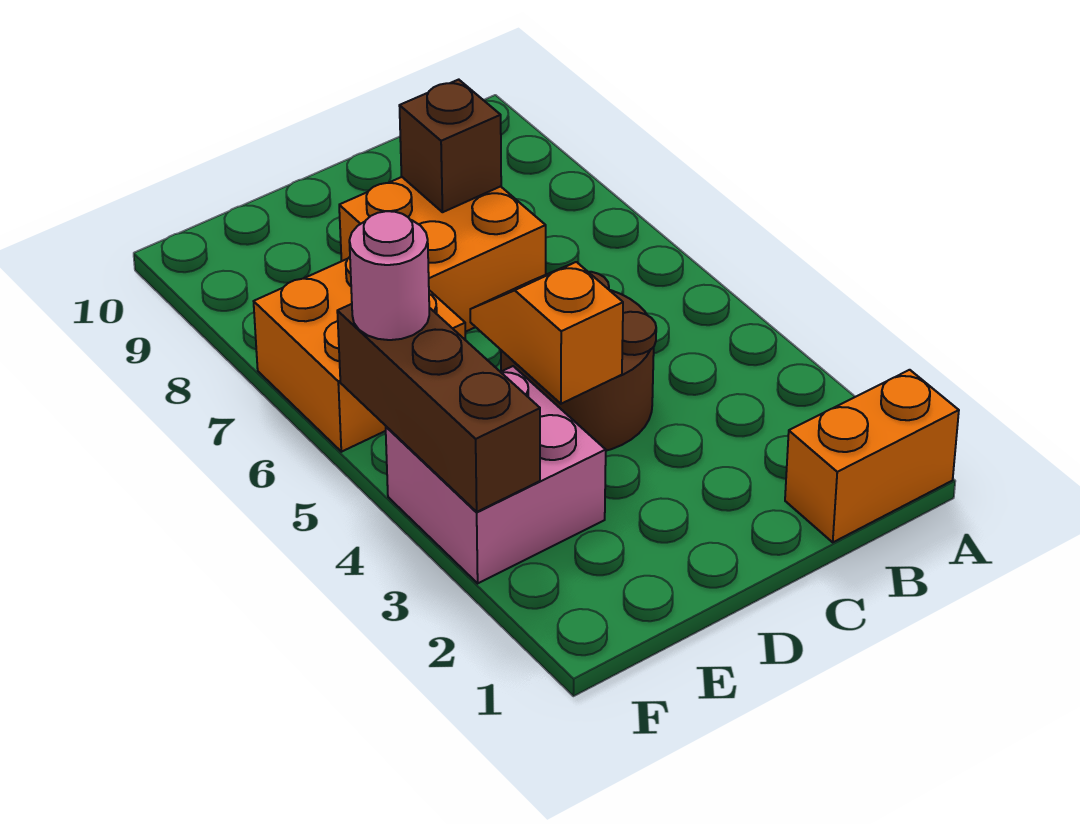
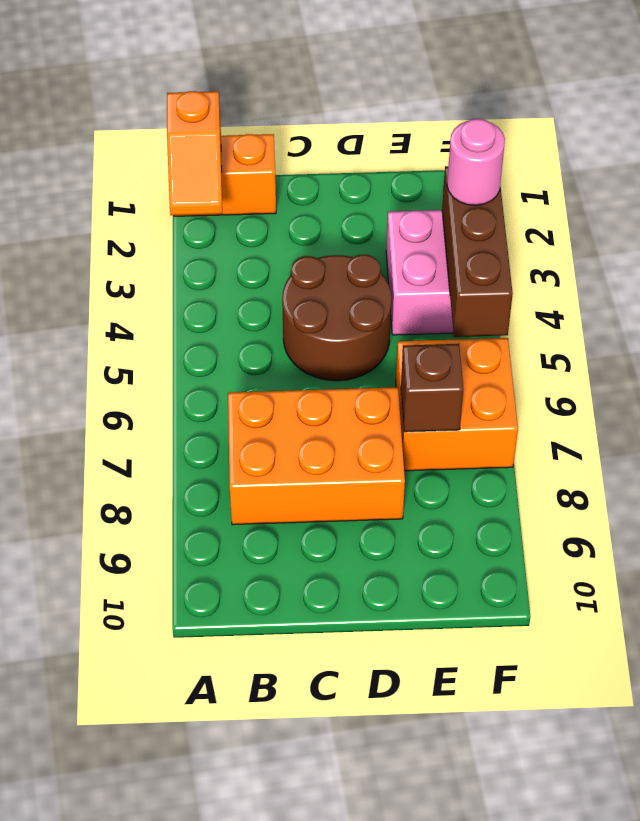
orange 2x2 brick [339,177,546,332] -> orange 2x3 brick [228,387,405,525]
brown 1x1 brick [399,80,501,212] -> brown 1x1 brick moved to [401,344,463,432]
orange 1x2 slope [470,262,623,404] -> orange 1x2 slope moved to [167,91,222,215]
pink 1x1 round brick [349,211,429,340] -> pink 1x1 round brick moved to [447,119,505,205]

